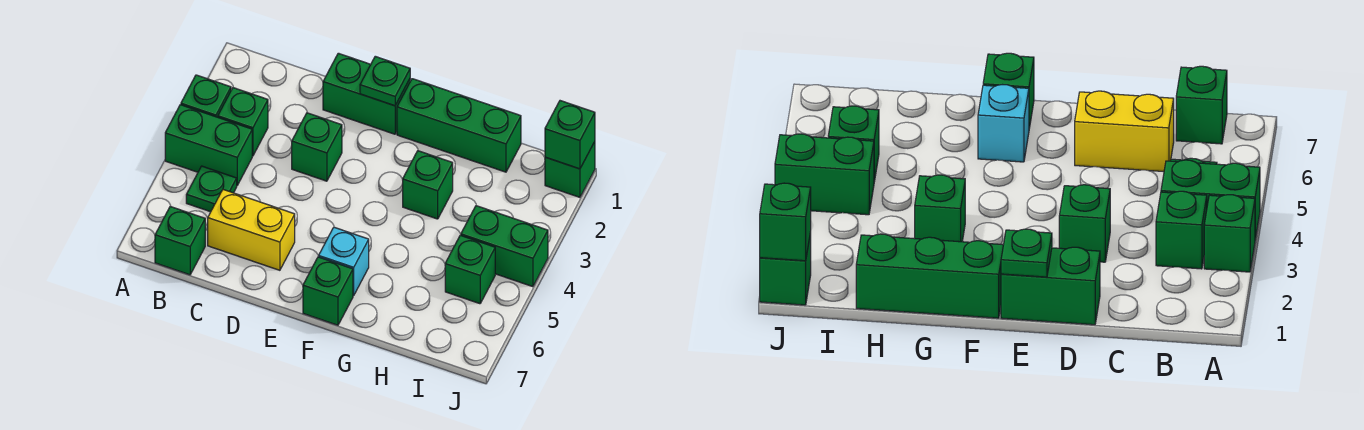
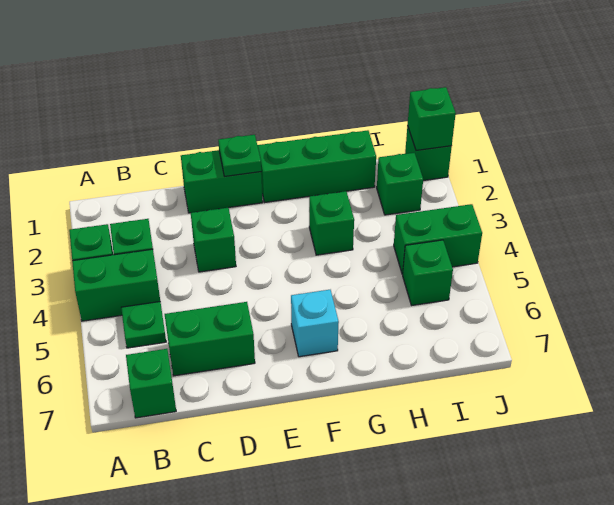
yellow 1x2 brick [208,190,295,270] -> green 1x2 brick [165,302,255,376]
green 1x1 brick [303,257,353,325] -> green 1x1 brick moved to [377,153,423,215]

